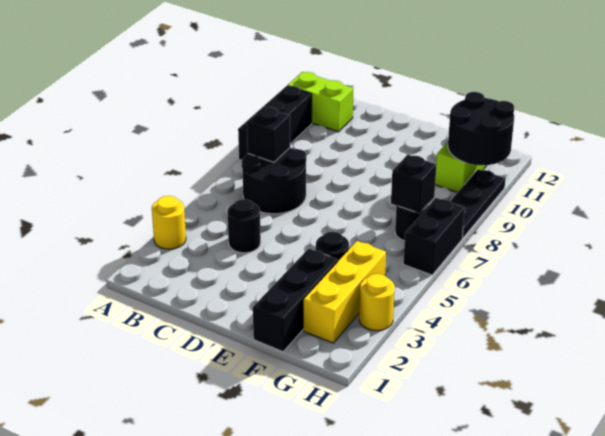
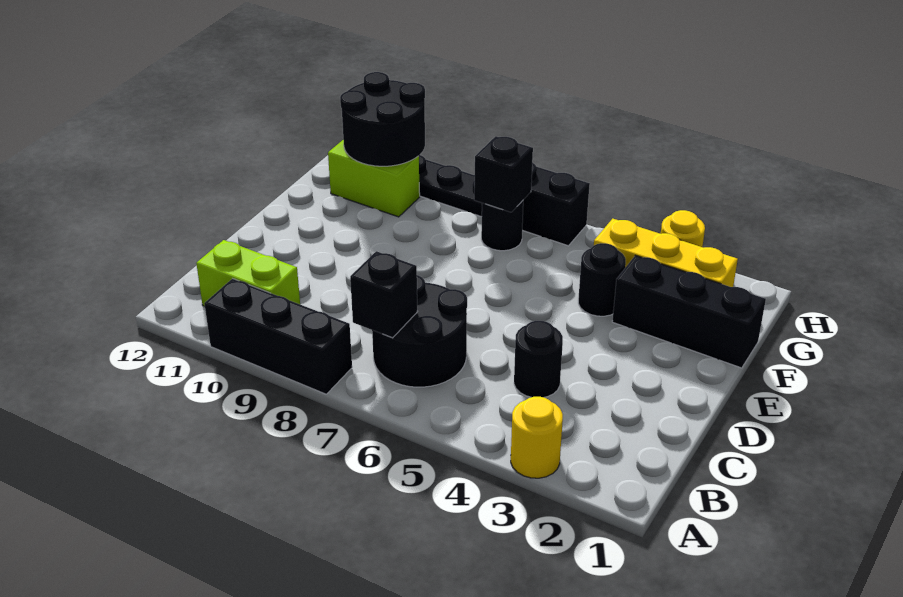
lime 1x2 brick [288,72,354,132] -> lime 1x2 brick turned to [196,240,300,307]

